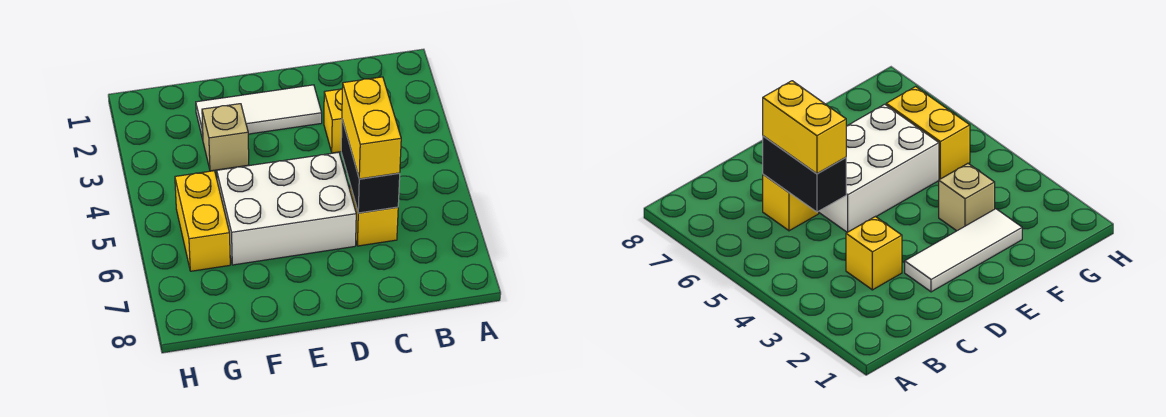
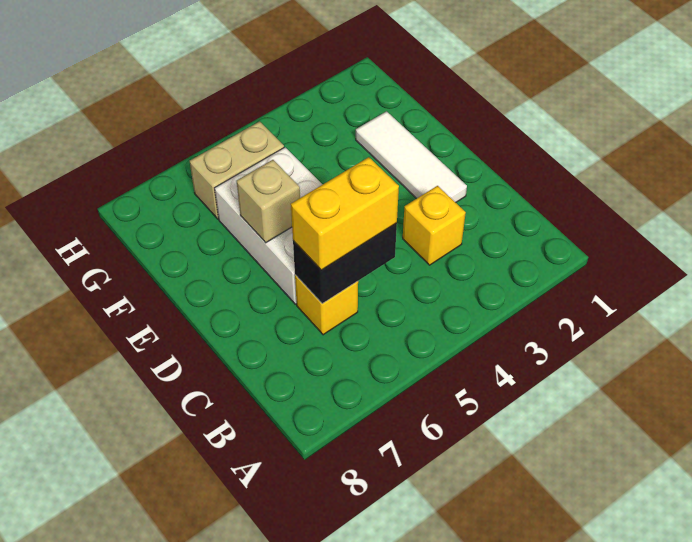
tan 1x1 brick [202,104,249,171] -> tan 1x1 brick moved to [237,160,300,243]
yellow 1x2 brick [175,171,230,271] -> tan 1x2 brick [190,121,284,219]

